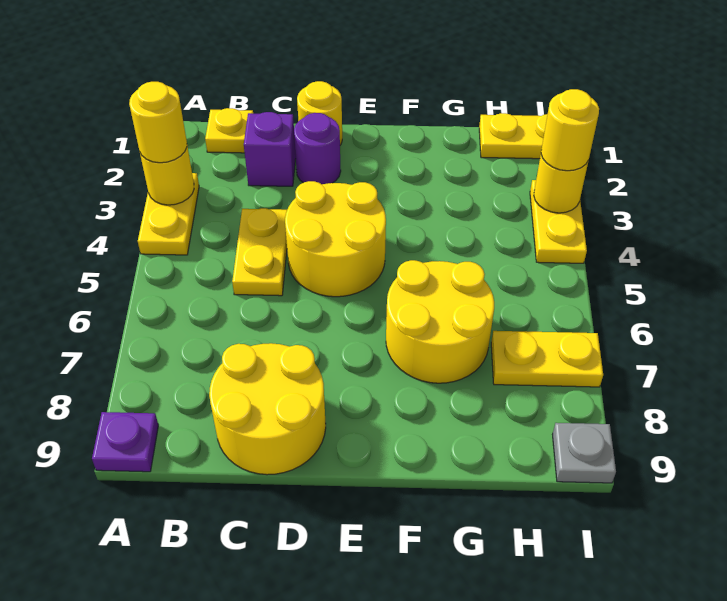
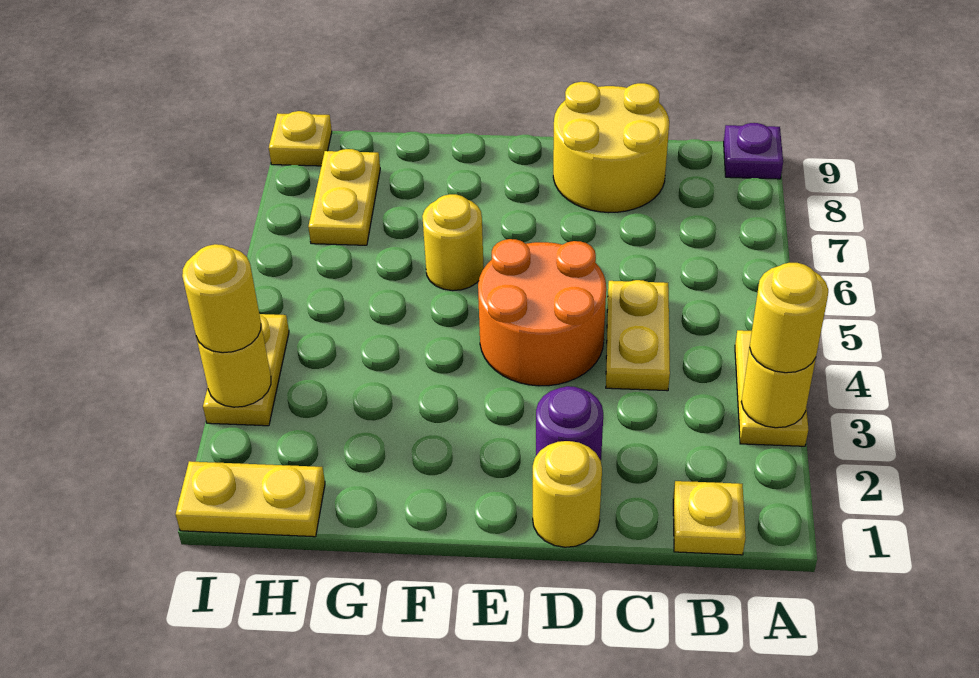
purple 1x1 brick [244,112,296,186] -> none
yellow 2x2 round brick [285,181,386,297] -> orange 2x2 round brick [478,239,606,386]
yellow 2x2 round brick [386,260,494,383] -> yellow 1x1 round brick [422,194,484,291]
yellow 1x2 plate [491,331,603,387] -> yellow 1x2 plate turned to [308,149,380,245]
grey 1x1 plate [553,423,616,483] -> yellow 1x1 plate [269,111,332,166]

